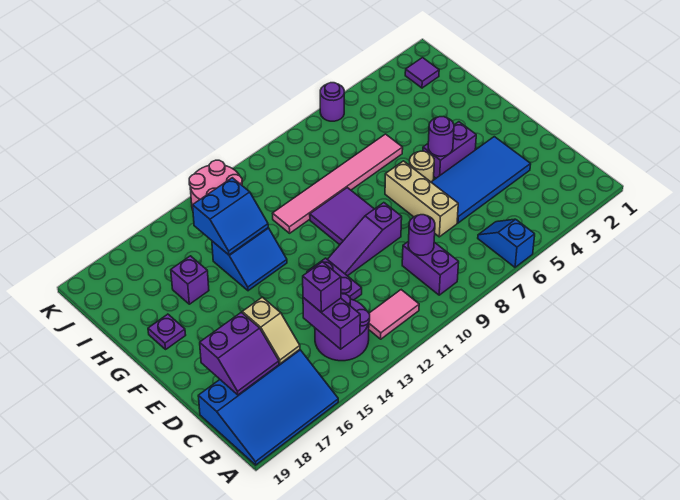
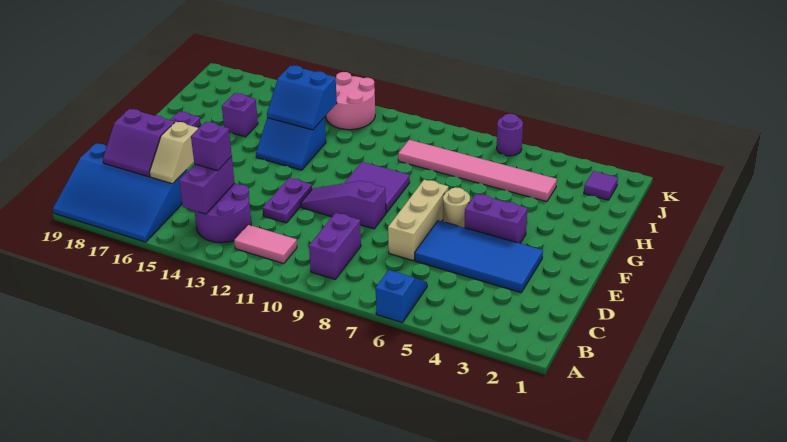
purple 1x1 round brick [408,215,435,255] -> none
purple 1x1 round brick [428,117,454,156] -> none
pink 1x6 tile [272,134,403,233] -> pink 1x6 tile moved to [398,140,557,202]

